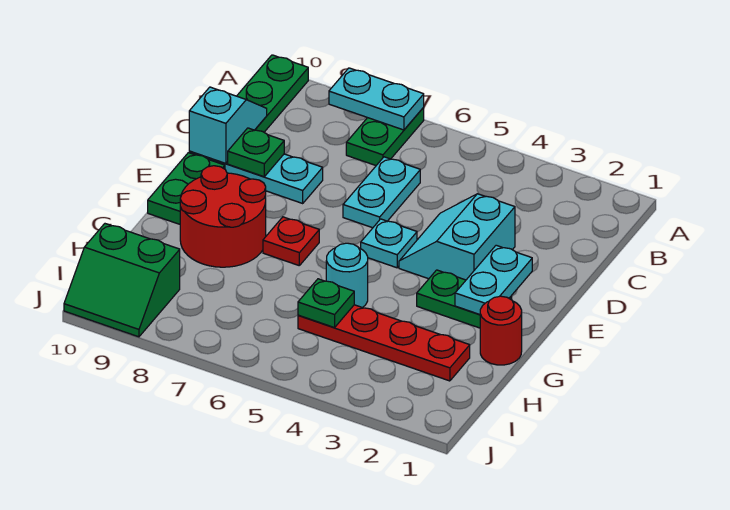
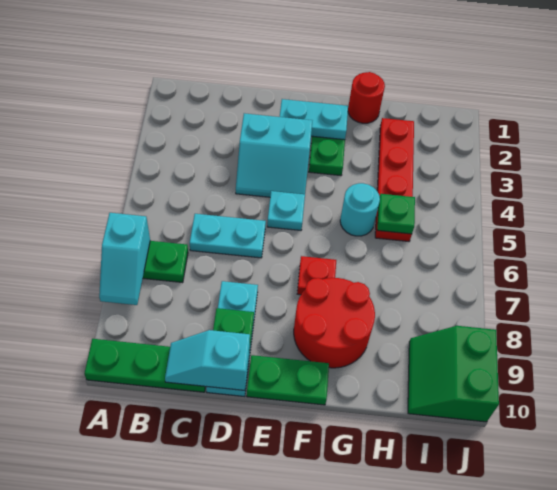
cyan 1x2 plate [329,68,424,130] -> cyan 1x2 slope [99,213,150,305]
green 2x2 slope [64,224,180,337] -> green 2x2 slope turned to [408,326,499,422]

